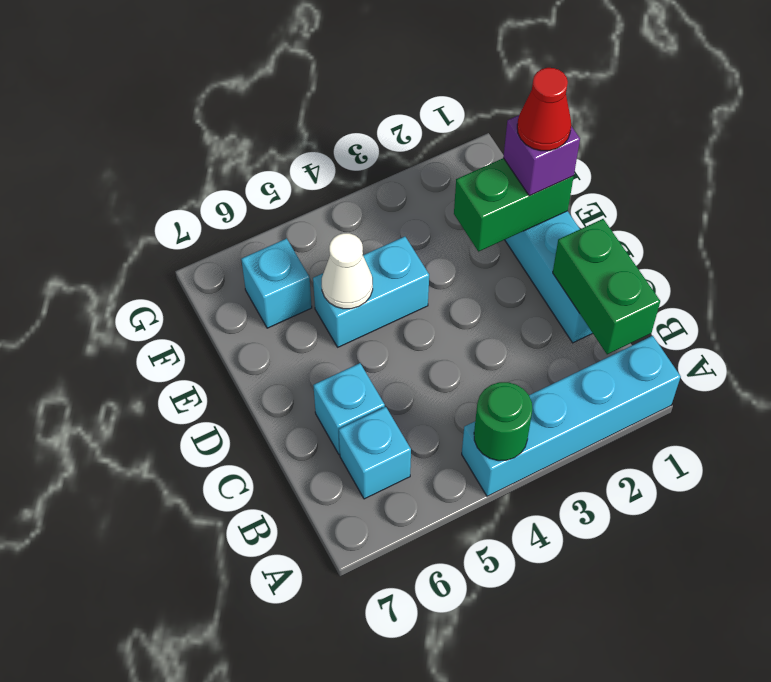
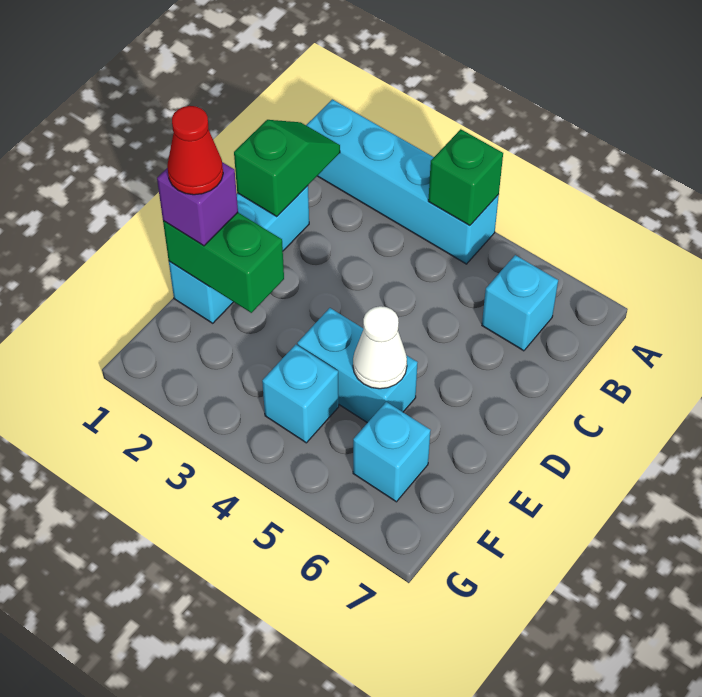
green 1x1 round brick [474,382,532,461] -> green 1x1 brick [428,129,503,225]
green 1x2 brick [553,219,660,354] -> green 1x2 slope [234,120,340,217]
cyan 1x1 brick [313,363,385,455] -> cyan 1x1 brick moved to [262,345,339,443]

